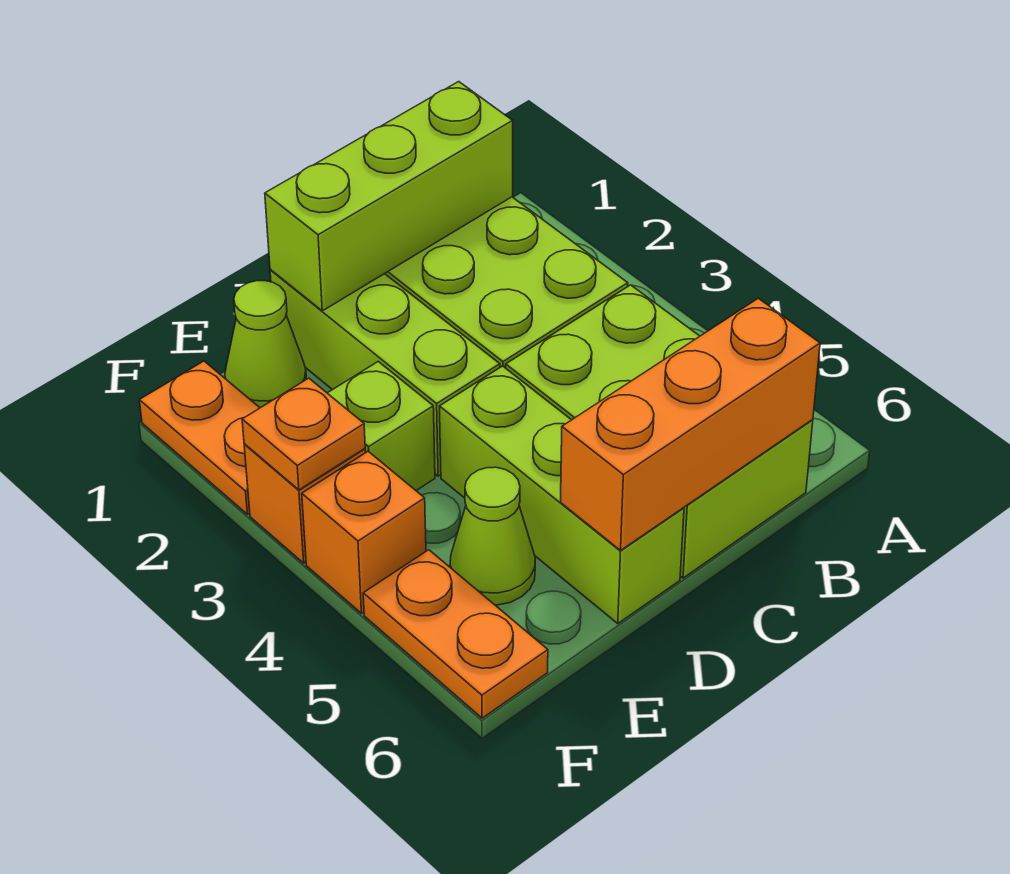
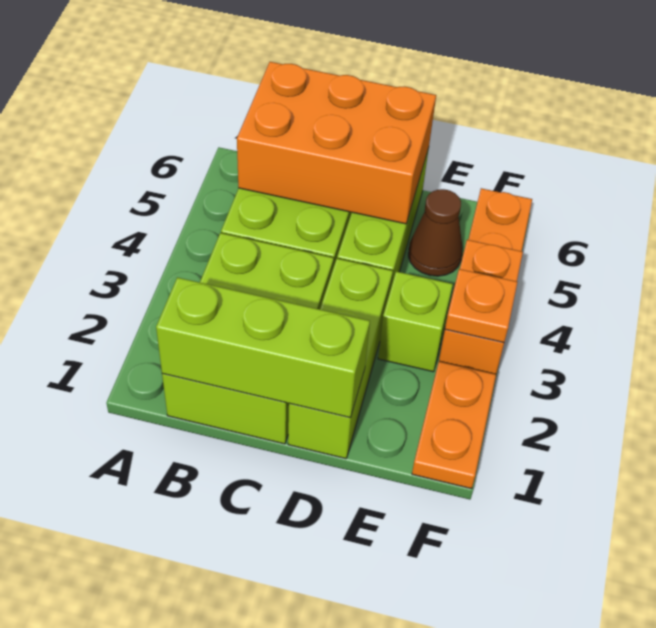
orange 1x3 brick [561,298,820,550] -> orange 2x3 brick [237,62,436,224]
lime 1x1 cone [225,281,306,408] -> none
lime 1x1 cone [450,467,535,605] -> brown 1x1 cone [408,189,463,276]

